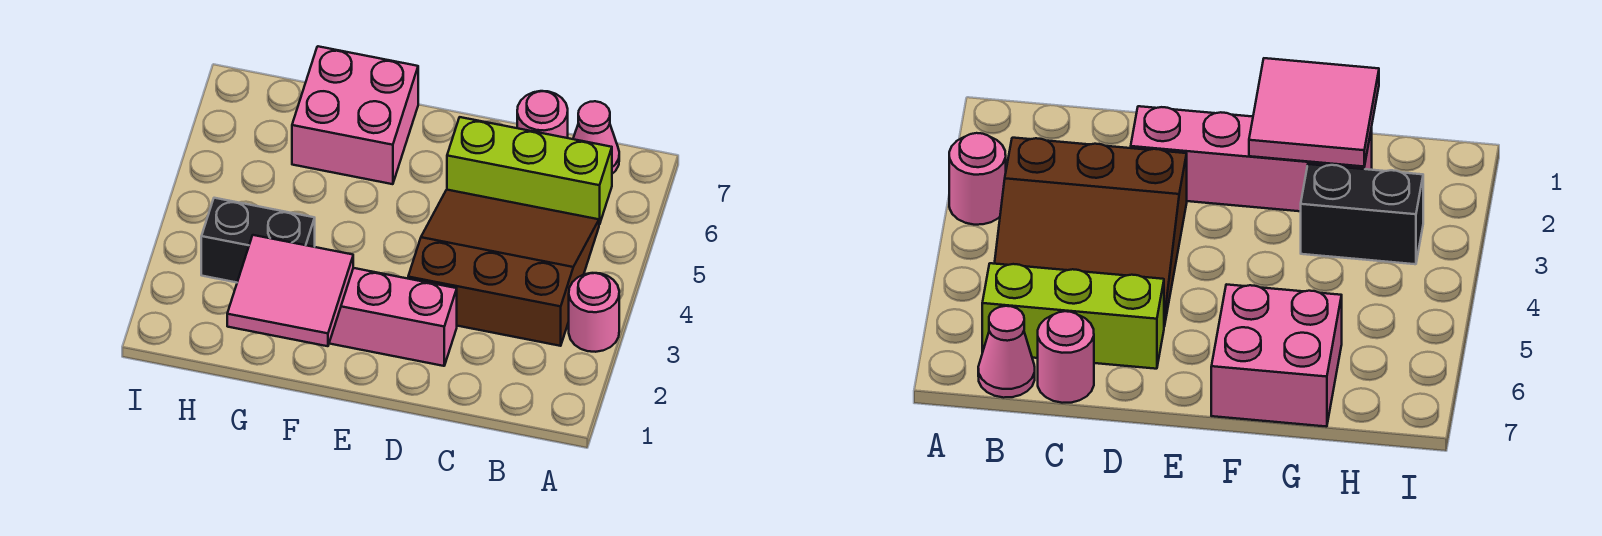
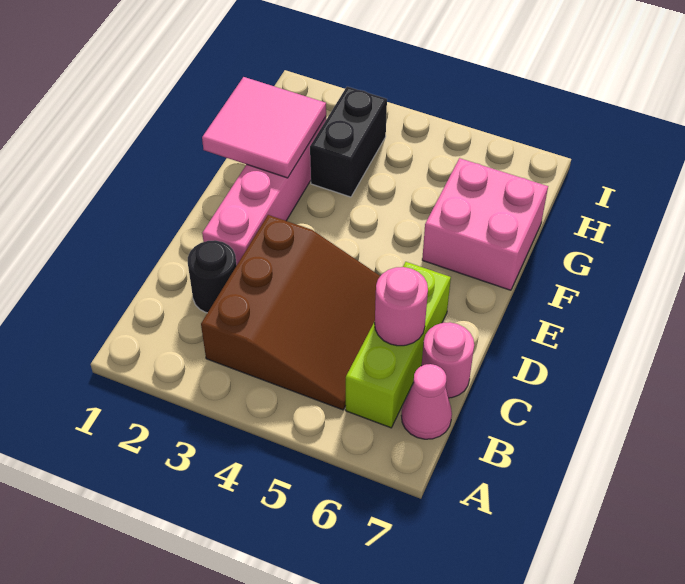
pink 1x1 round brick [569,273,619,352] -> pink 1x1 round brick moved to [375,267,428,346]
none -> black 1x1 round brick [188,240,237,313]

